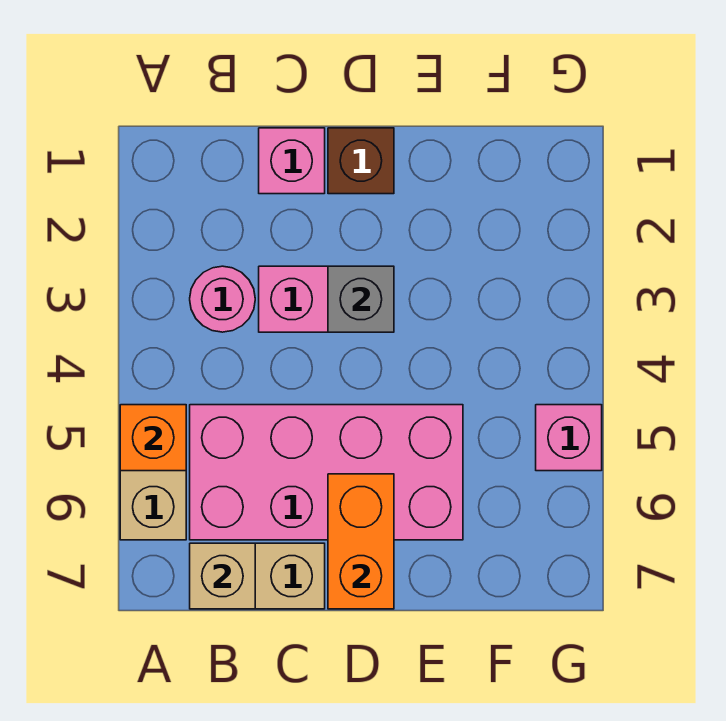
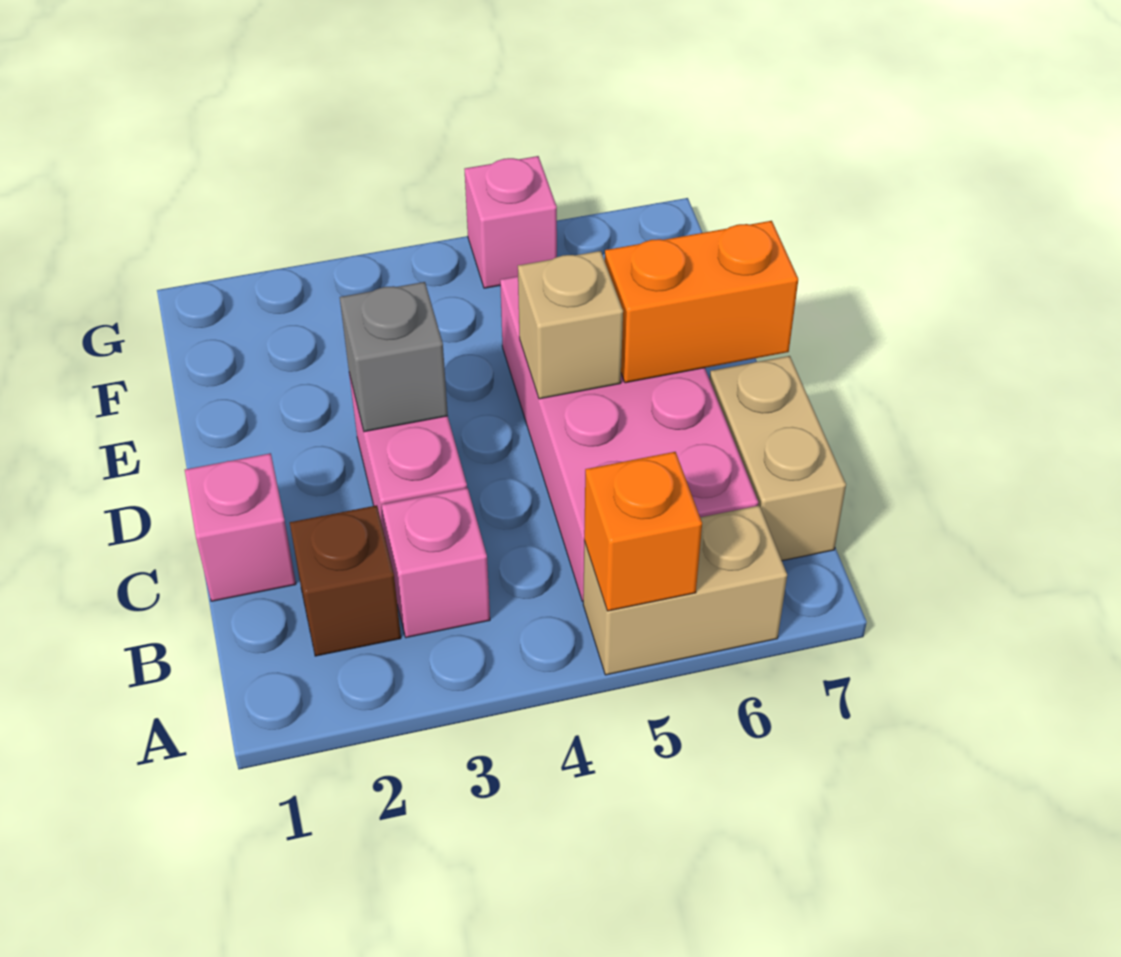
pink 1x1 round brick [190,266,255,332] -> pink 1x1 brick [382,488,490,638]
tan 1x1 brick [190,543,255,609] -> tan 1x1 brick moved to [518,251,623,399]
brown 1x1 brick [328,128,394,194] -> brown 1x1 brick moved to [290,505,401,656]

